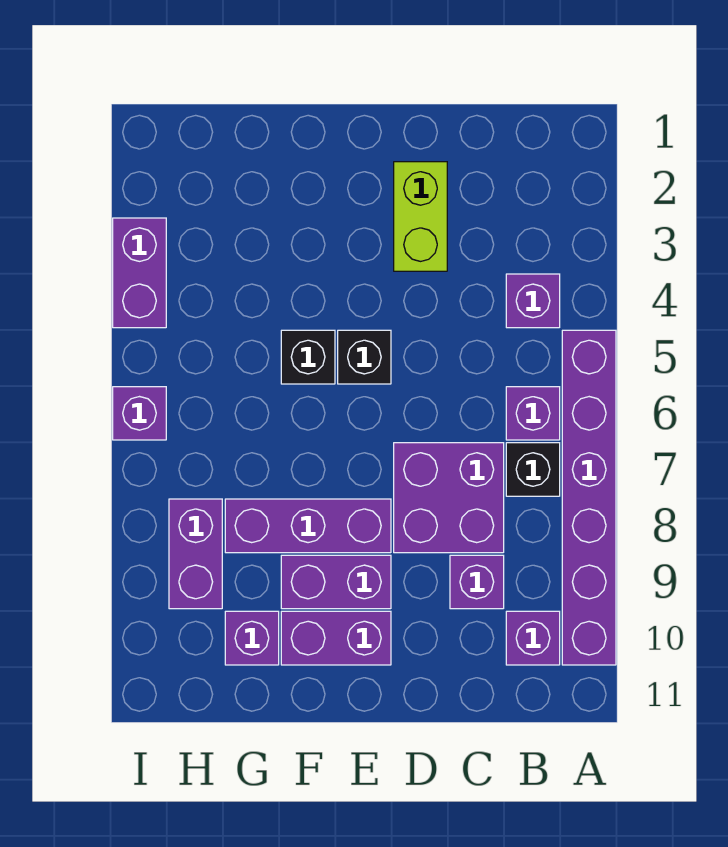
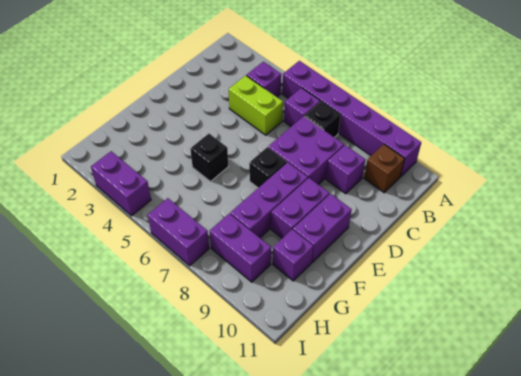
purple 1x1 brick [506,611,560,665] -> brown 1x1 brick [364,144,405,193]
lime 1x2 brick [394,162,447,271] -> lime 1x2 brick moved to [229,75,283,135]
black 1x1 brick [338,330,391,384] -> black 1x1 brick moved to [249,147,287,188]
purple 1x1 brick [113,387,166,440] -> purple 1x2 brick [148,198,209,266]

